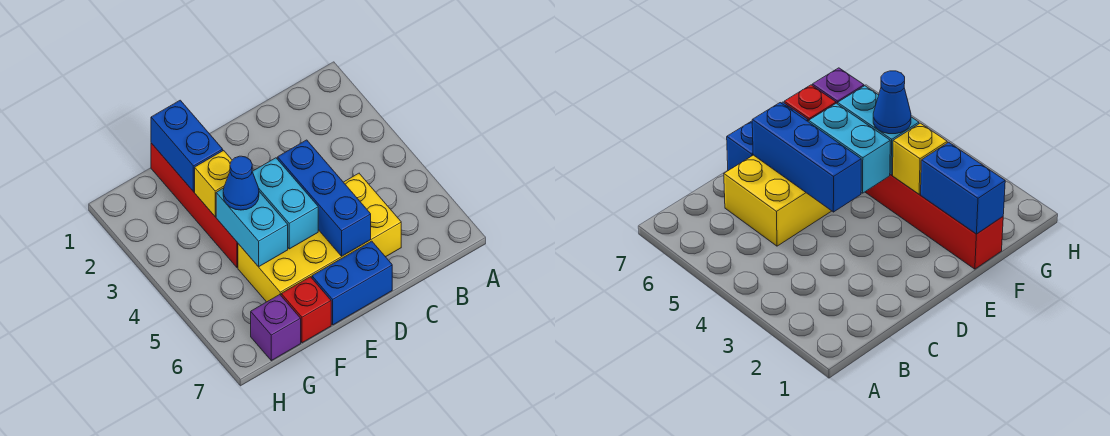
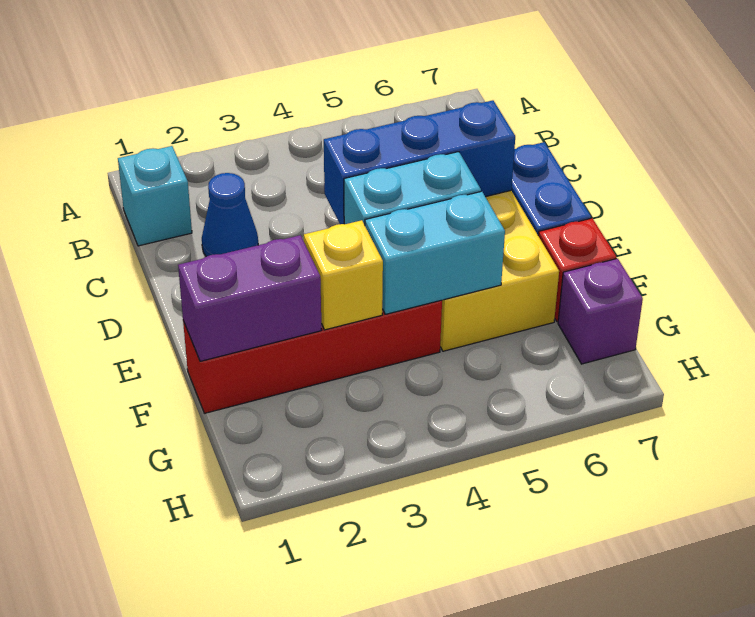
none -> cyan 1x1 brick [118,146,192,246]
blue 1x2 brick [151,100,223,191] -> purple 1x2 brick [178,235,321,361]
blue 1x1 cone [223,156,259,210] -> blue 1x1 cone moved to [202,173,258,257]

